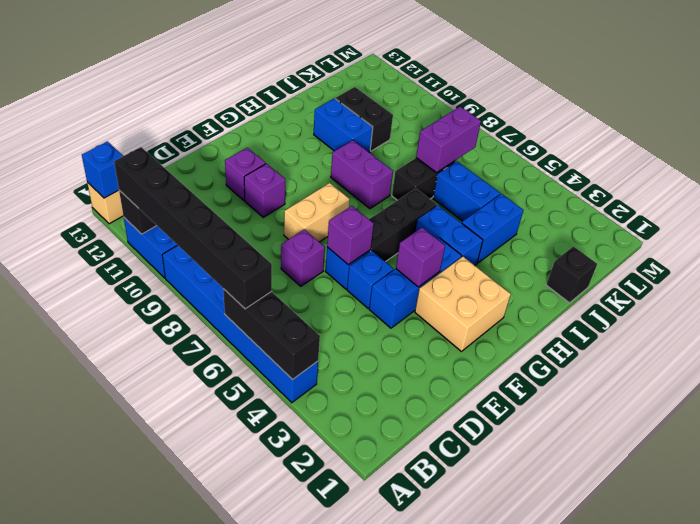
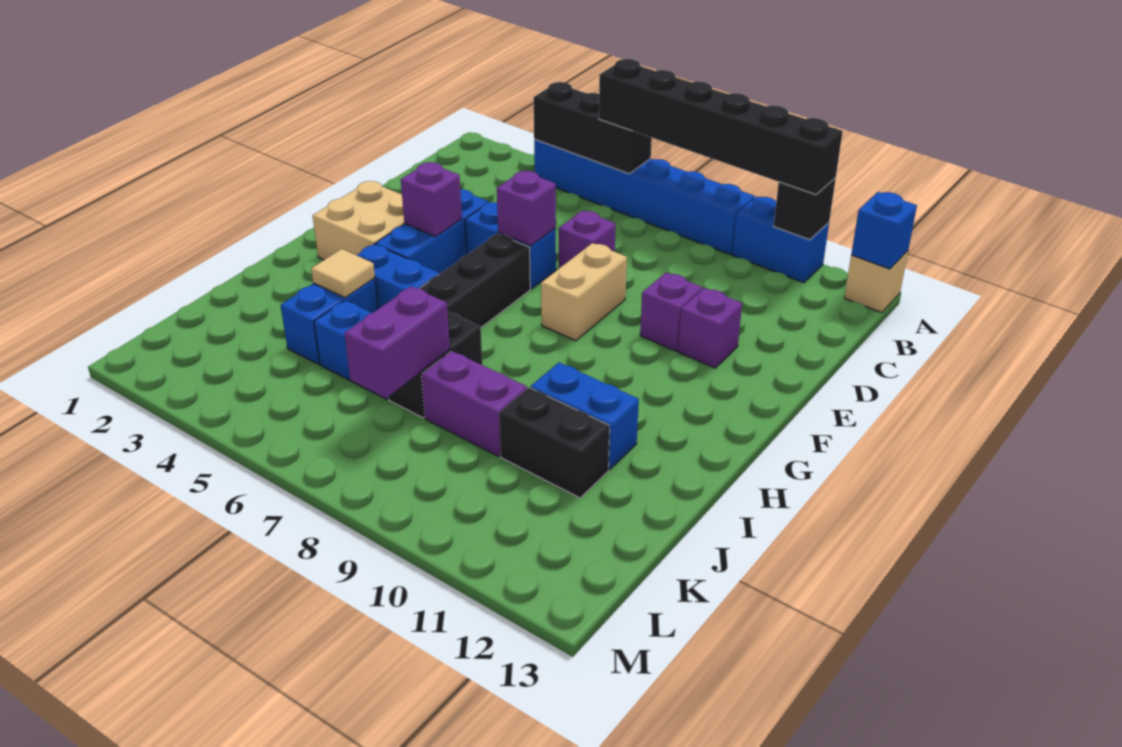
purple 1x2 brick [331,140,393,209] -> purple 1x2 brick moved to [421,351,527,456]
none -> tan 1x1 tile [311,249,375,298]
black 1x1 brick [546,246,597,303] -> none

